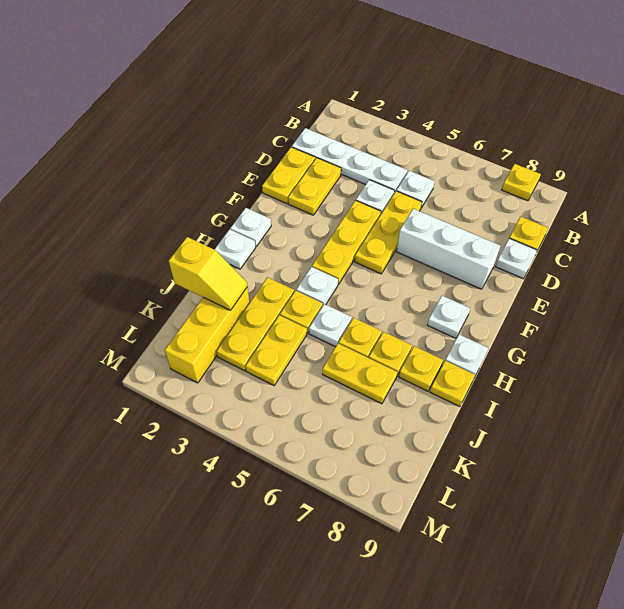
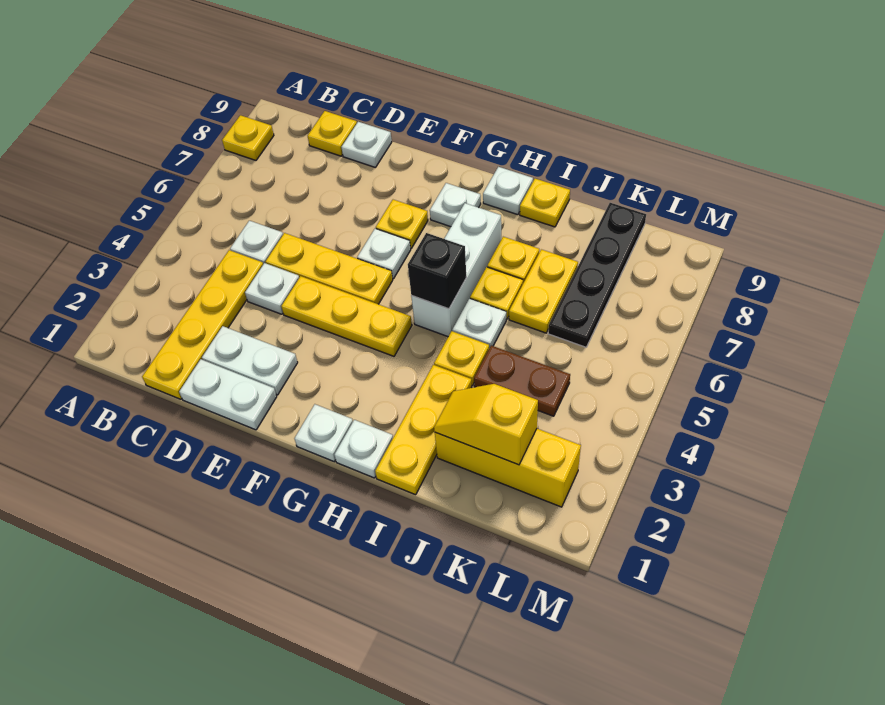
white 1x4 plate [292,128,408,193] -> yellow 1x4 plate [142,250,263,399]
yellow 1x2 plate [262,147,315,204] -> white 1x2 plate [179,359,277,430]
yellow 1x2 plate [288,158,341,215] -> white 1x2 plate [202,326,298,395]
white 1x3 brick [397,209,500,289] -> white 1x3 brick moved to [411,203,501,337]
white 1x1 plate [296,267,338,305] -> white 1x1 plate moved to [357,229,411,279]
none -> black 1x1 brick [408,233,466,309]
yellow 1x3 plate [216,277,294,371] -> yellow 1x3 plate turned to [375,365,472,495]
yellow 1x1 plate [399,346,443,391] -> yellow 1x1 plate moved to [376,200,428,248]
yellow 1x2 slope [169,237,247,310] -> yellow 1x2 slope turned to [434,384,538,465]
yellow 1x2 plate [246,315,307,385] -> brown 1x2 plate [474,346,570,416]
none -> black 1x4 plate [548,203,646,347]

